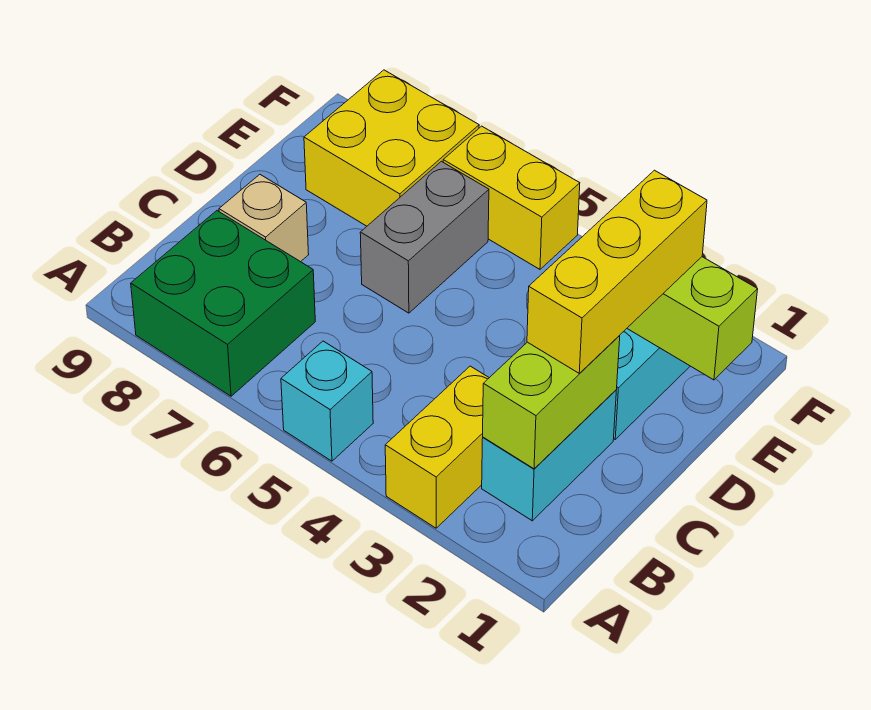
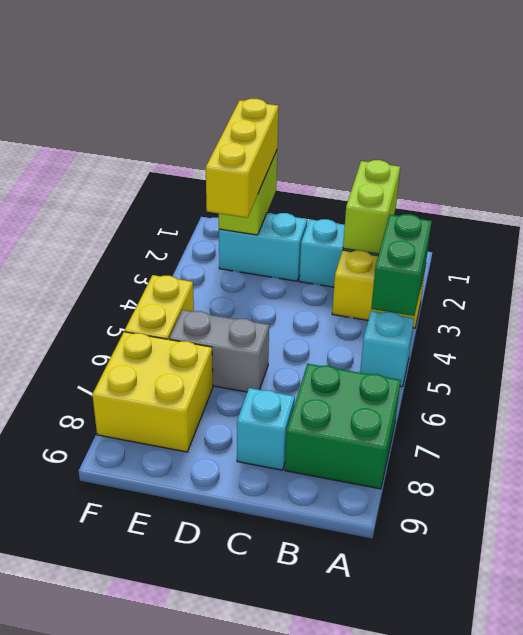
none -> green 1x2 brick [371,214,432,316]
lime 1x2 brick [483,335,620,469] -> lime 1x2 brick turned to [343,160,400,254]
yellow 1x3 brick [527,170,707,374] -> yellow 1x3 brick turned to [206,99,279,218]
tan 1x1 brick [219,175,309,262] -> cyan 1x1 brick [237,388,295,470]

